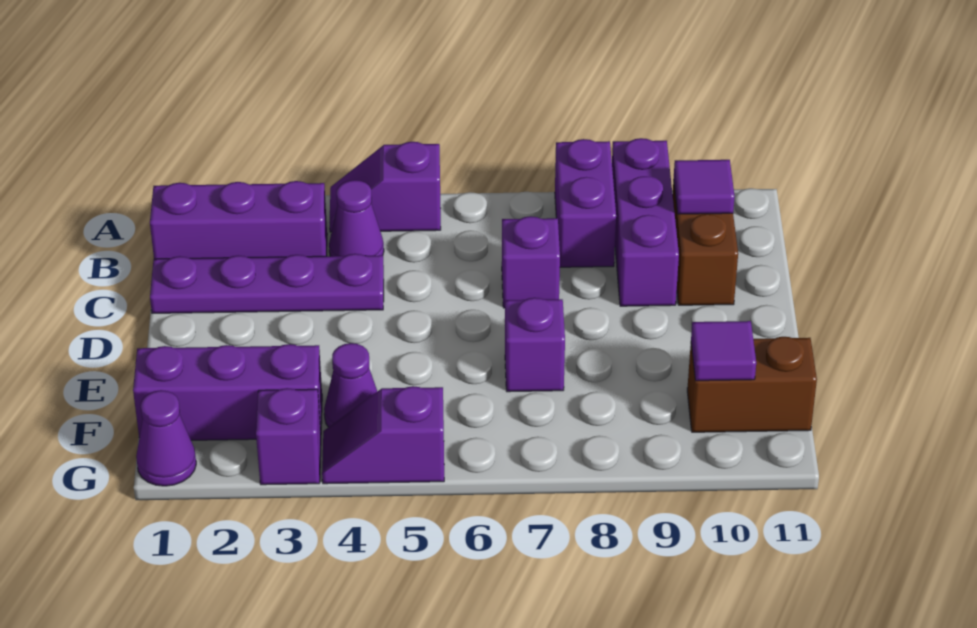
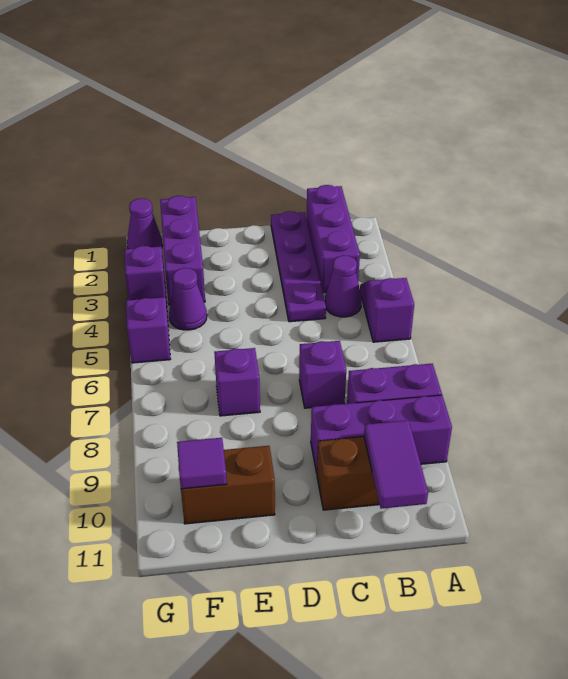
purple 1x1 tile [674,160,735,214] -> purple 1x2 tile [364,420,428,509]
brown 1x2 brick [687,337,817,432] -> brown 1x2 brick turned to [181,446,275,524]

